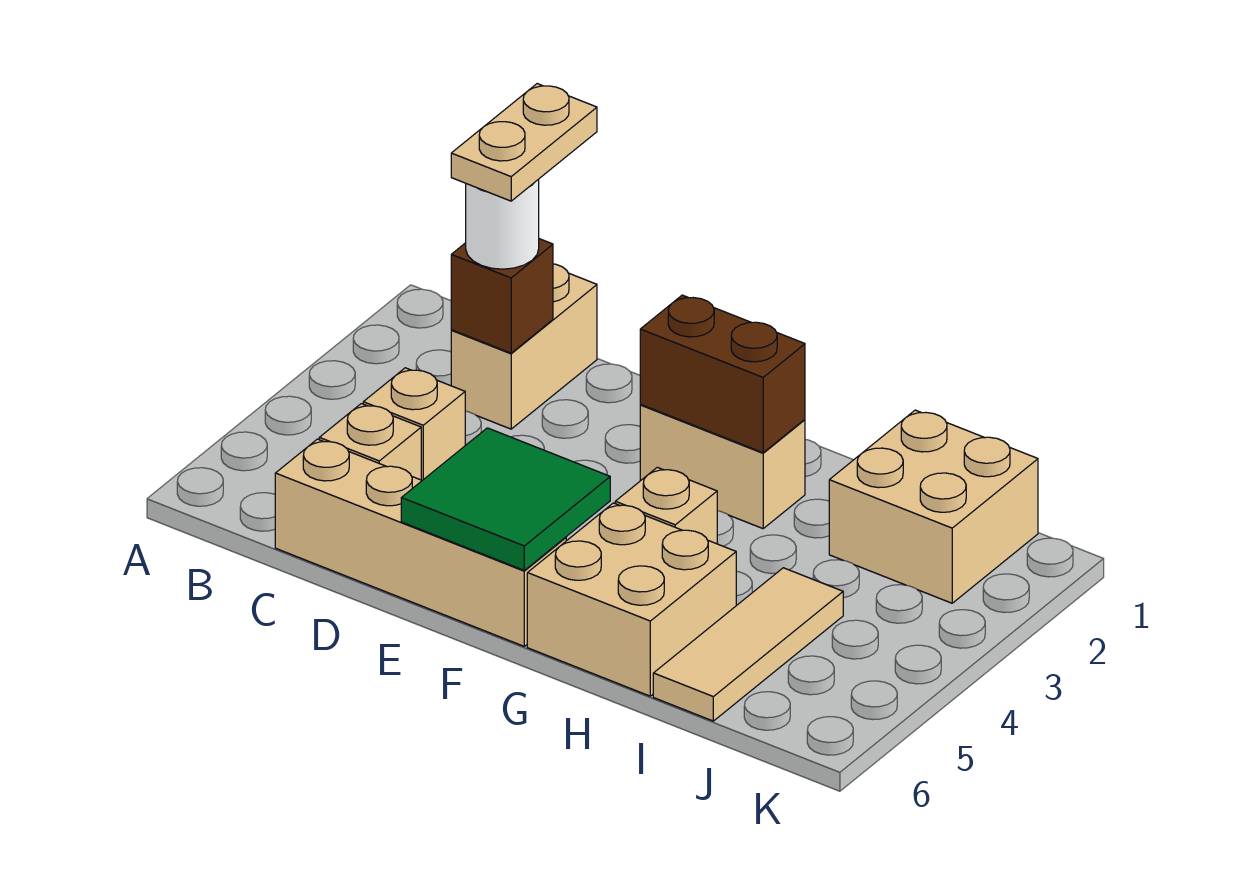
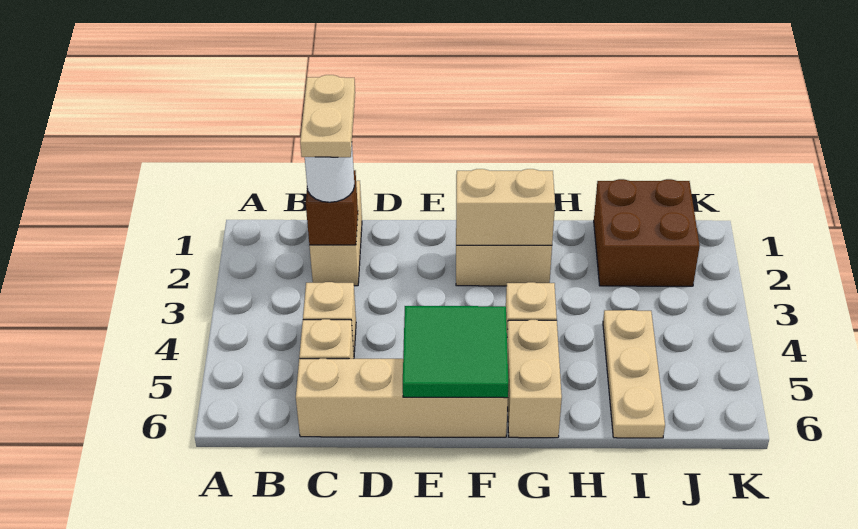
brown 1x2 brick [640,295,805,453] -> tan 1x2 brick [456,169,555,245]
tan 2x2 brick [527,503,736,696] -> tan 1x2 brick [507,320,562,438]
tan 2x2 brick [829,410,1038,603] -> brown 2x2 brick [594,179,700,286]
tan 1x3 tile [653,568,843,721] -> tan 1x3 plate [603,310,665,438]

